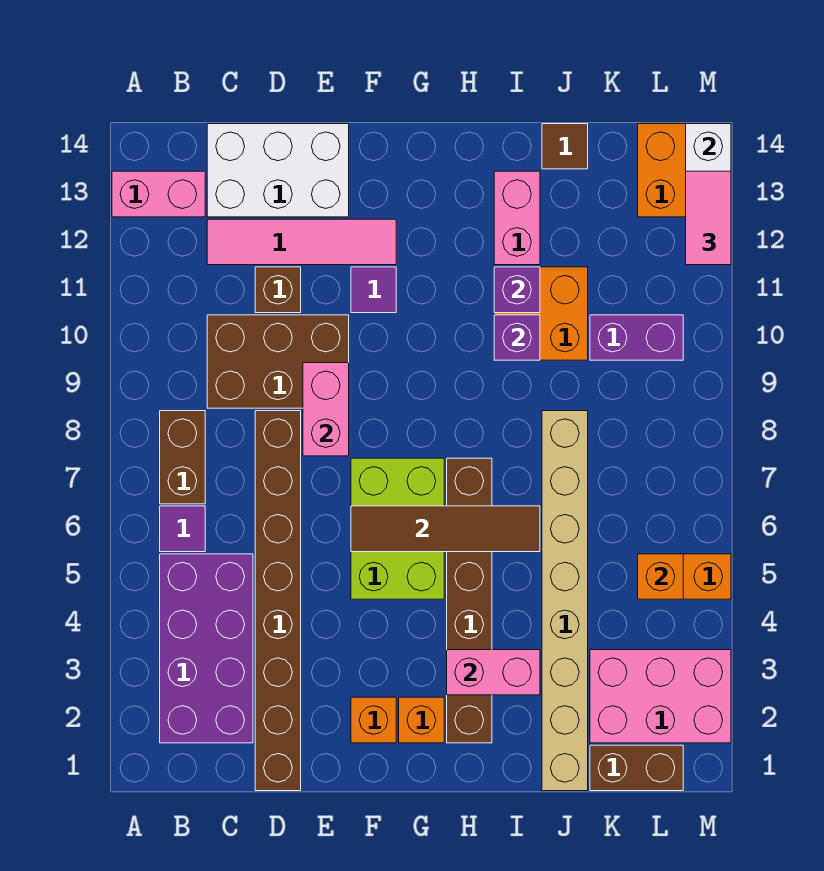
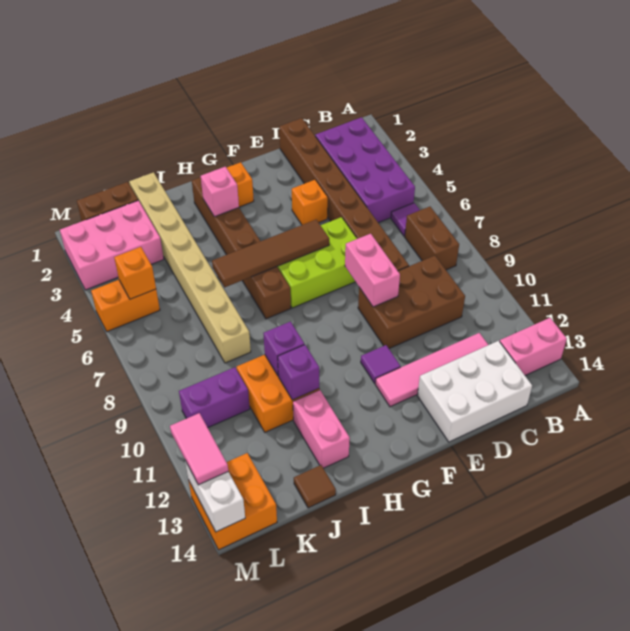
brown 1x1 brick [255,267,301,313] -> none
orange 1x1 brick [351,697,396,743] -> orange 1x1 brick moved to [292,180,328,225]
lime 2x3 brick [351,458,444,599] -> lime 2x3 brick turned to [277,217,357,308]
pink 1x2 brick [447,650,540,695] -> pink 1x1 brick [201,167,239,217]

